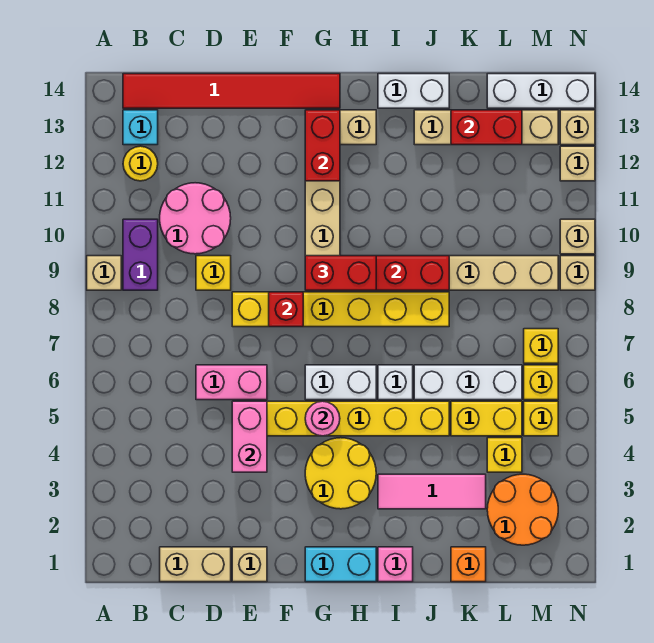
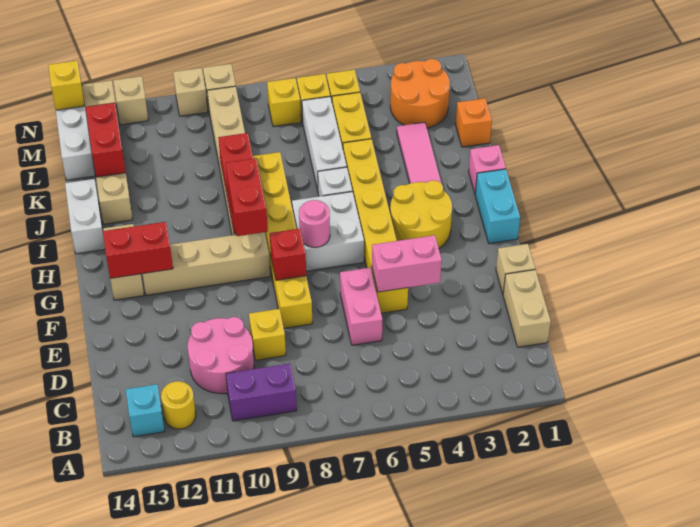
tan 1x1 brick [87,256,121,290] -> none
red 1x6 tile [123,74,340,108] -> none
pink 1x1 round brick [305,401,340,436] -> pink 1x1 round brick moved to [299,200,330,247]
white 1x2 brick [305,365,376,400] -> white 2x2 brick [292,192,364,271]
yellow 1x1 brick [487,438,522,472] -> yellow 1x1 brick moved to [48,61,85,110]

